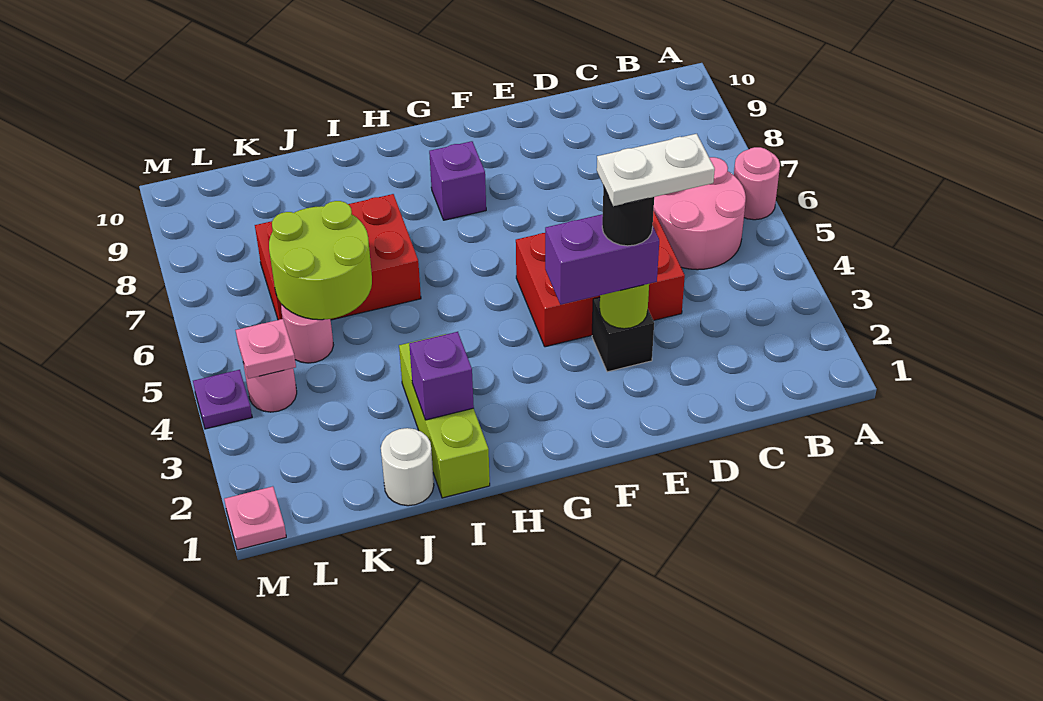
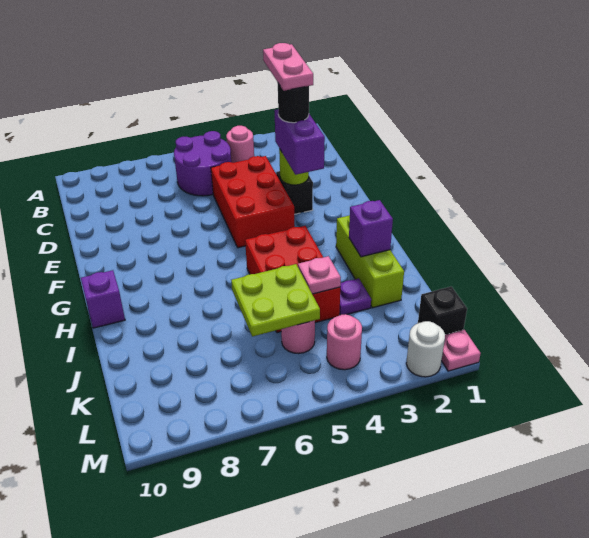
pink 1x1 round brick [734,147,780,220] -> pink 1x1 round brick moved to [226,126,254,163]
pink 2x2 round brick [654,157,746,270] -> purple 2x2 round brick [174,131,231,196]
white 1x2 plate [597,134,715,206] -> pink 1x2 plate [263,43,313,91]
purple 1x1 brick [429,141,486,220] -> purple 1x1 brick moved to [81,270,125,328]
lime 1x3 brick [399,334,490,498] -> lime 1x3 brick turned to [336,215,404,308]
red 2x3 brick [255,194,421,320] -> red 2x3 brick moved to [245,226,340,333]
white 1x1 round brick [381,428,434,506] -> white 1x1 round brick moved to [406,321,445,377]
lime 2x2 round brick [269,201,372,320] -> lime 2x2 plate [231,264,320,336]
none -> black 1x1 brick [418,286,467,335]
pink 1x1 plate [236,319,296,379] -> pink 1x1 plate moved to [298,256,341,294]
purple 1x1 plate [193,370,252,429] -> purple 1x1 plate moved to [340,278,371,315]

